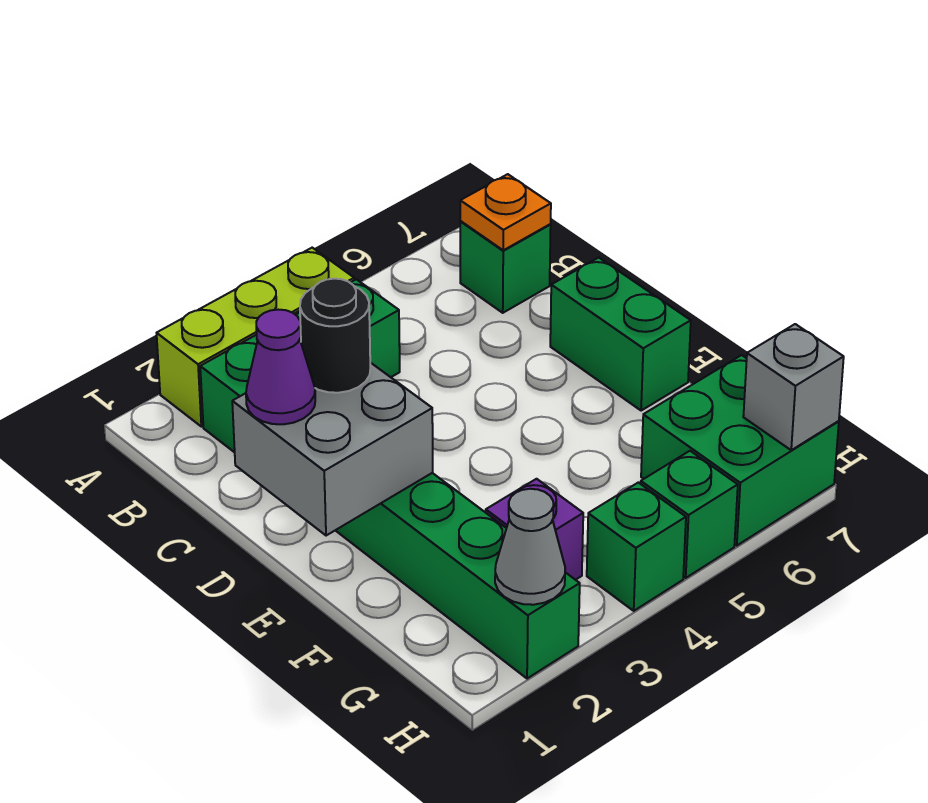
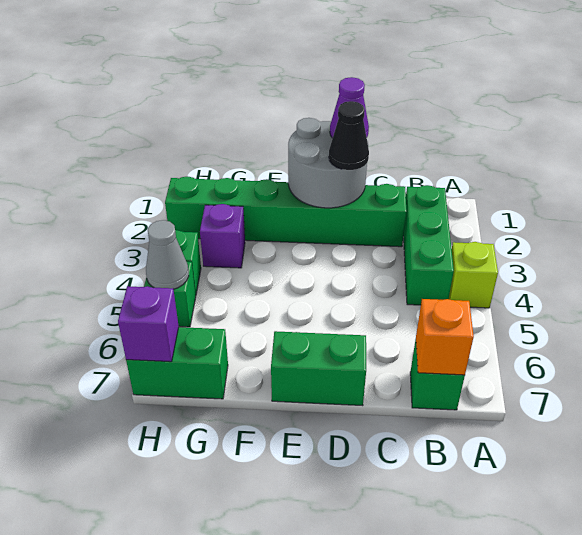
lime 1x3 brick [157,248,354,427] -> lime 1x1 brick [449,242,498,308]
orange 1x1 plate [460,174,551,250] -> orange 1x1 brick [416,299,474,375]
grey 2x2 brick [232,362,433,536] -> grey 2x2 round brick [288,118,368,208]
black 1x1 round brick [300,279,370,393] -> black 1x1 cone [329,101,369,170]
green 2x2 brick [641,355,839,545] -> green 1x2 brick [126,327,228,399]
grey 1x1 cone [495,489,565,605] -> grey 1x1 cone moved to [146,220,189,289]
grey 1x1 brick [743,324,844,450] -> purple 1x1 brick [118,286,179,362]

